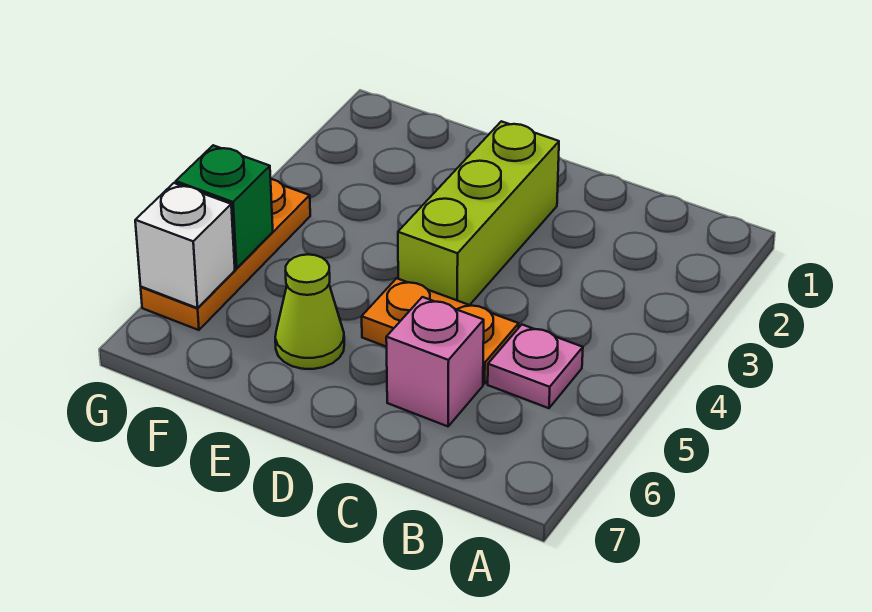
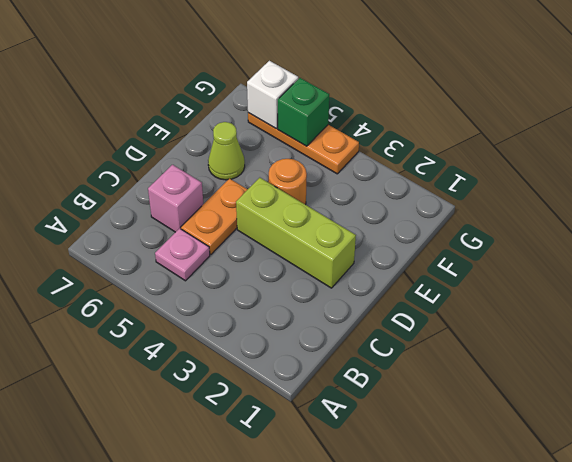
none -> orange 1x1 round brick [269,159,307,205]

